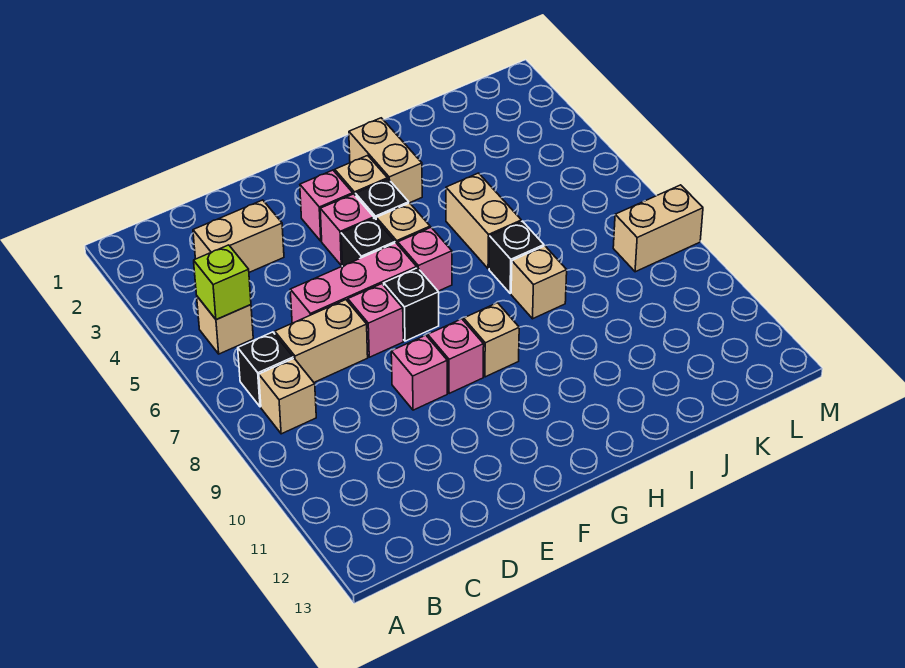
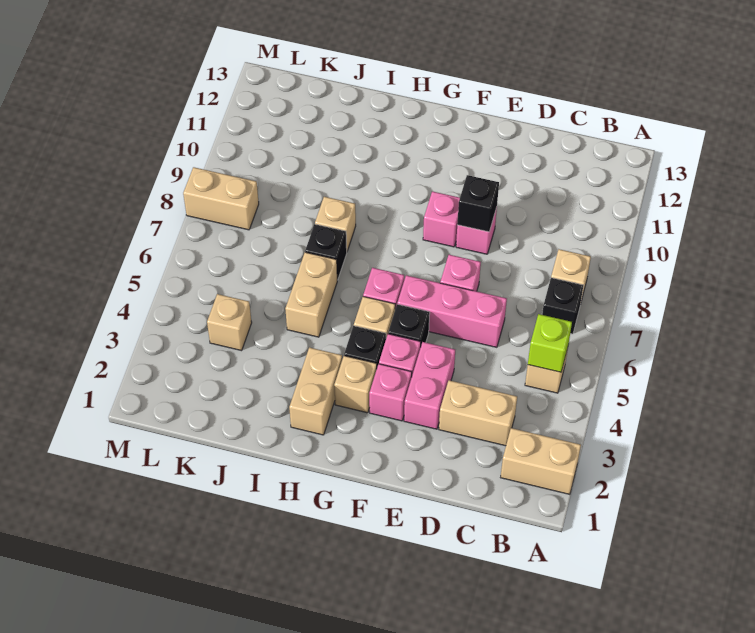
tan 1x2 brick [275,300,368,382] -> tan 1x2 brick moved to [501,428,581,494]
none -> pink 1x2 brick [404,342,455,429]
black 1x1 brick [384,268,439,341] -> black 1x1 brick moved to [457,175,499,232]
tan 1x1 brick [464,303,519,377] -> tan 1x1 brick moved to [207,294,252,351]

